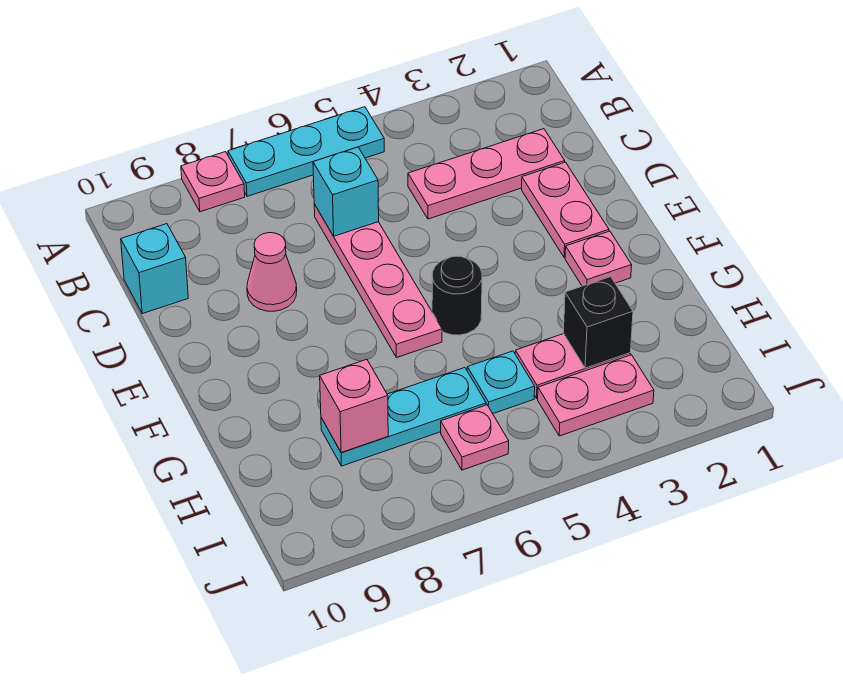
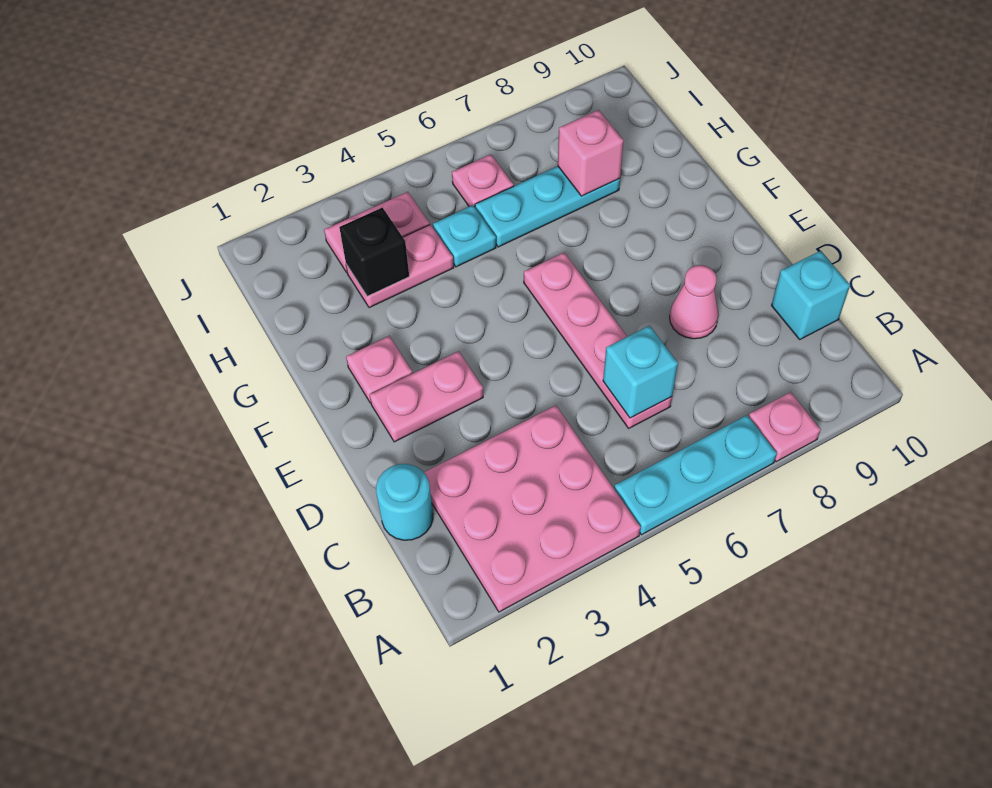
none -> cyan 1x1 round brick [376,464,433,540]
pink 1x3 plate [408,129,565,219] -> pink 3x3 plate [424,405,641,612]
pink 1x2 plate [522,162,609,258] -> pink 1x2 plate turned to [370,351,483,442]
black 1x1 round brick [432,256,482,335] -> none

